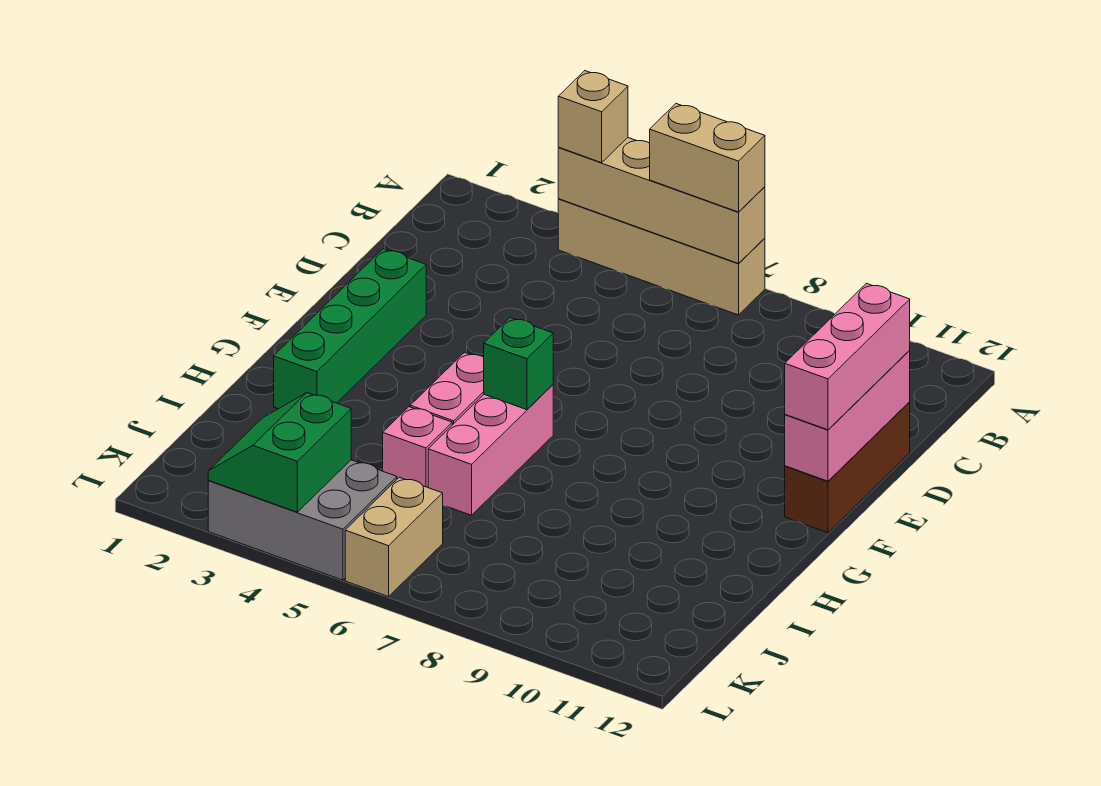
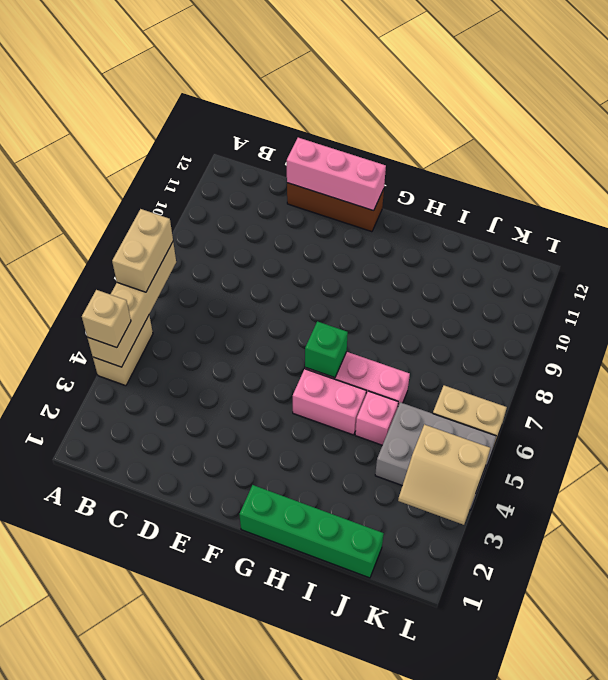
tan 1x4 brick [558,199,765,315] -> tan 1x2 brick [93,316,153,386]
pink 1x3 brick [785,284,910,430] -> none
green 1x4 brick [274,249,426,409] -> green 1x4 brick moved to [239,485,384,578]
grey 2x3 brick [208,460,397,580] -> grey 2x3 brick turned to [375,402,496,510]
green 2x2 slope [208,393,351,512] -> tan 2x2 slope [398,424,490,525]

